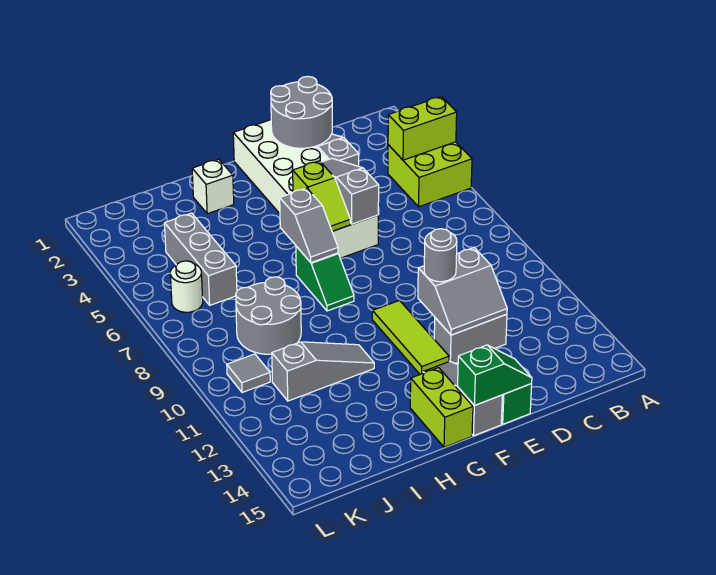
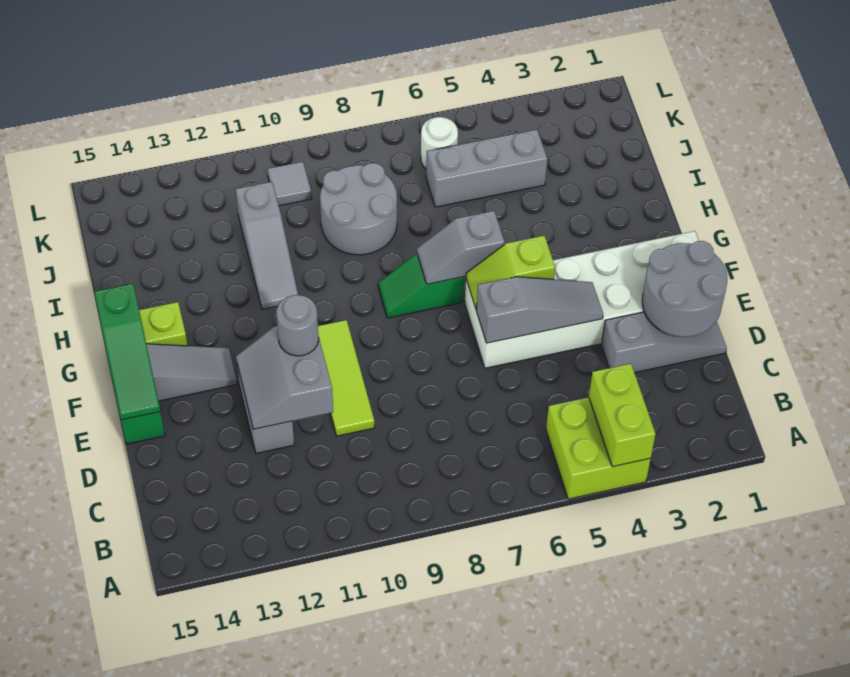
green 1x2 slope [458,345,532,406] -> green 1x3 slope [94,284,160,420]
lime 1x3 tile [372,301,449,374] -> lime 1x3 tile turned to [318,320,374,436]
white 1x1 brick [192,159,234,214] -> none

